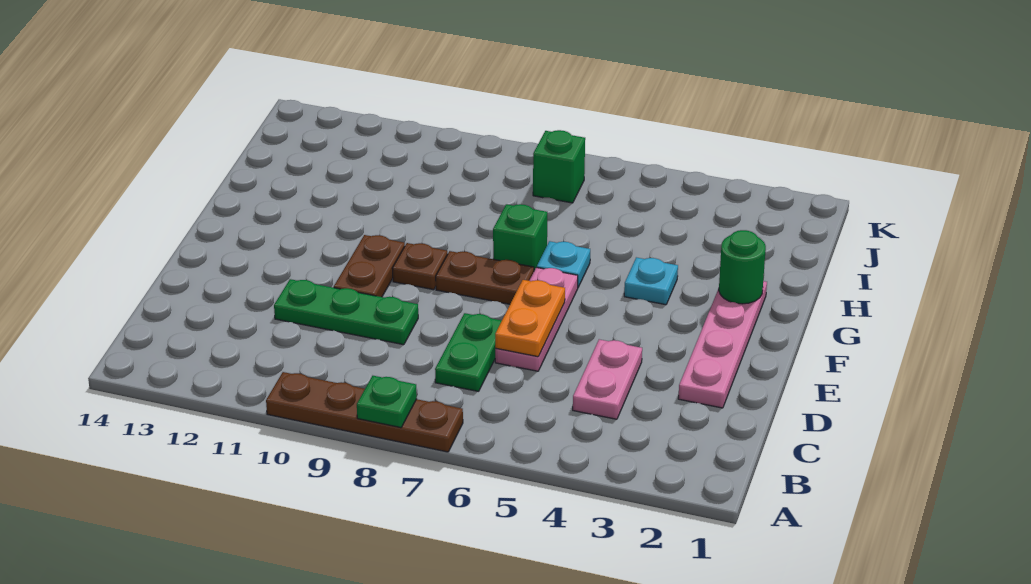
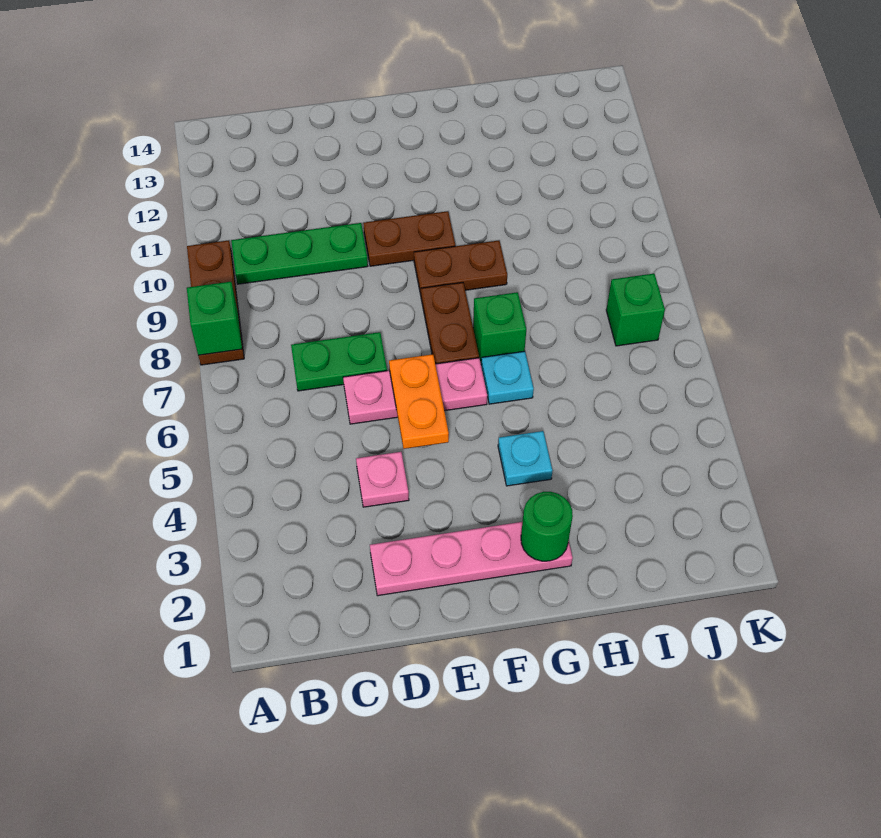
brown 1x4 plate [266,372,463,452] -> brown 1x3 plate [187,240,244,365]
green 1x1 plate [357,375,417,428] -> green 1x1 brick [187,282,242,355]
pink 1x2 plate [573,339,642,419] -> pink 1x1 plate [356,452,409,507]
orange 1x2 plate [495,280,565,357] -> orange 1x2 plate turned to [389,354,449,449]
green 1x3 plate [274,279,418,345] -> green 1x3 plate turned to [231,223,368,284]
brown 1x1 plate [392,243,448,290] -> brown 1x2 plate [414,241,507,295]

